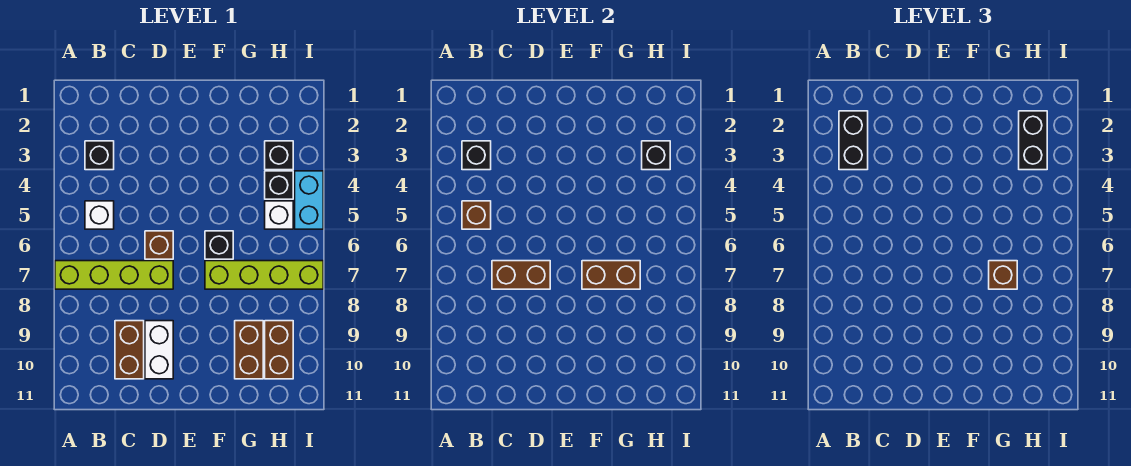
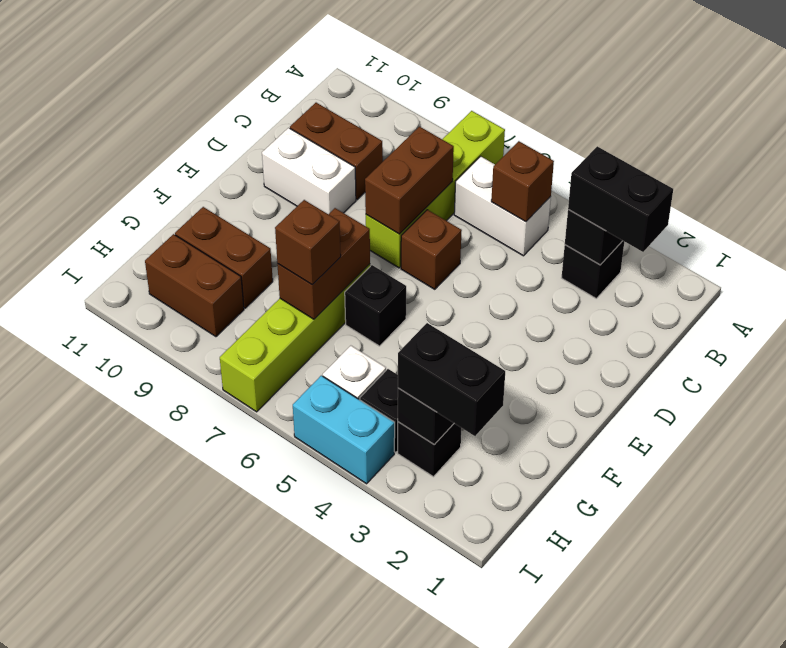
white 1x1 brick [85,201,114,229] -> white 1x2 brick [454,156,551,256]

